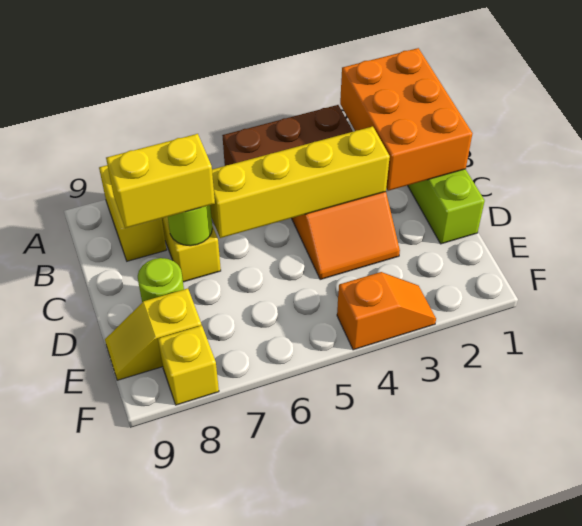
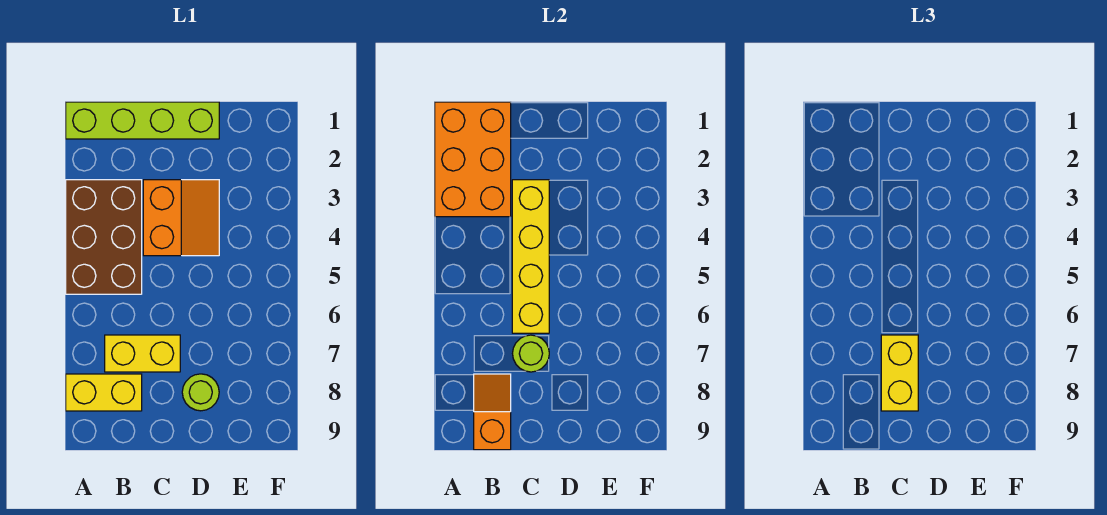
orange 2x3 brick [340,48,473,191] -> orange 2x3 brick turned to [435,102,511,217]
yellow 1x2 slope [105,288,201,380] -> none
orange 1x2 slope [337,272,436,350] -> orange 1x2 slope moved to [474,374,511,450]
yellow 1x1 brick [158,325,219,405] -> none

